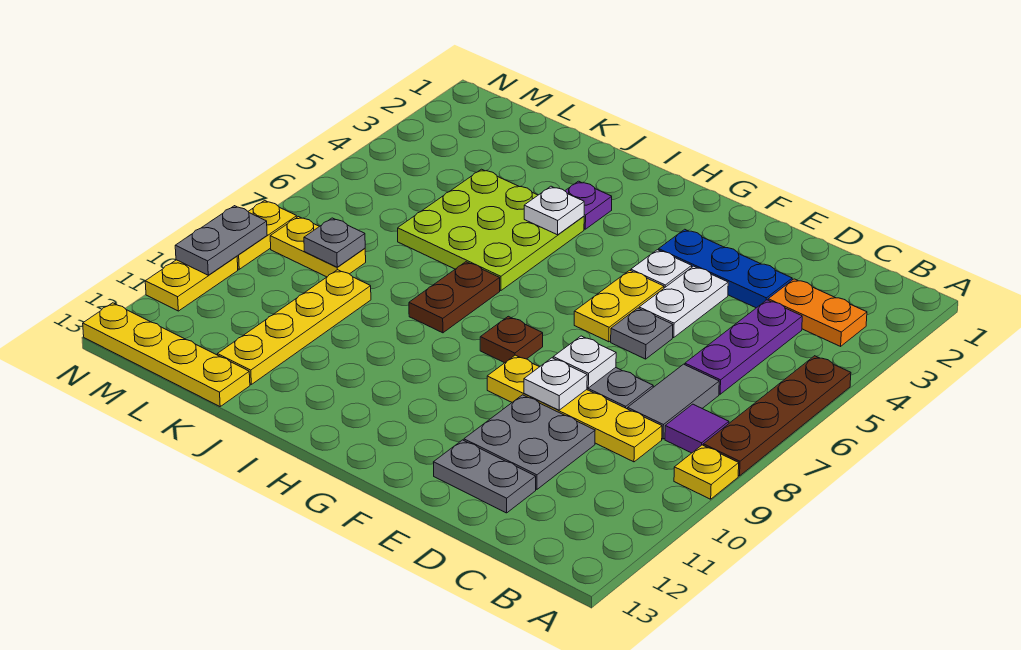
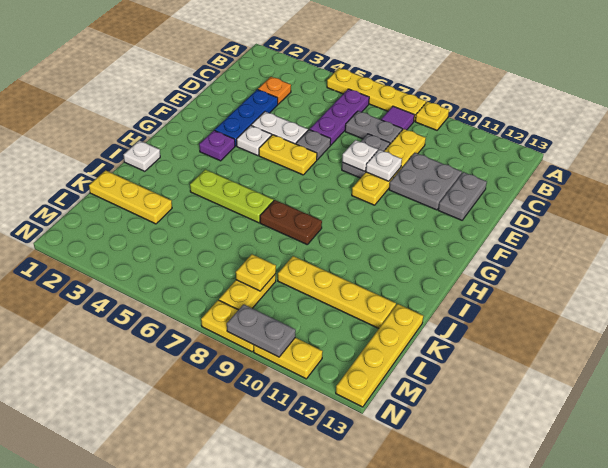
brown 1x4 plate [703,356,851,476] -> yellow 1x4 plate [327,68,426,121]
orange 1x2 plate [768,279,867,346] -> orange 1x1 plate [258,77,291,104]
purple 1x3 plate [685,300,802,394] -> purple 1x3 plate turned to [310,89,369,145]
grey 1x2 tile [628,364,719,439] -> grey 1x2 plate [345,111,402,144]
brown 1x1 plate [480,316,543,363] -> none
purple 1x1 plate [565,181,612,229] -> purple 1x1 plate moved to [199,130,235,161]
lime 3x3 plate [398,169,584,291] -> lime 1x3 plate [190,169,274,223]
white 1x1 plate [524,186,584,235] -> white 1x1 plate moved to [124,140,160,171]
none -> yellow 1x3 plate [89,170,172,224]
grey 1x1 plate [304,218,365,267] -> yellow 1x1 plate [236,254,276,291]

